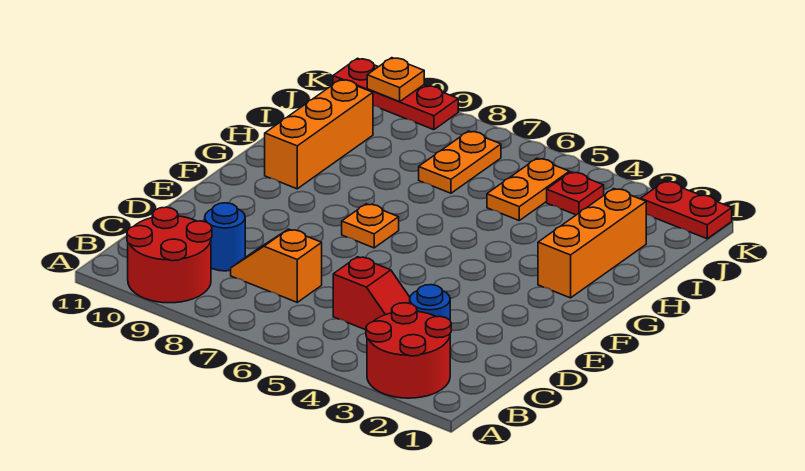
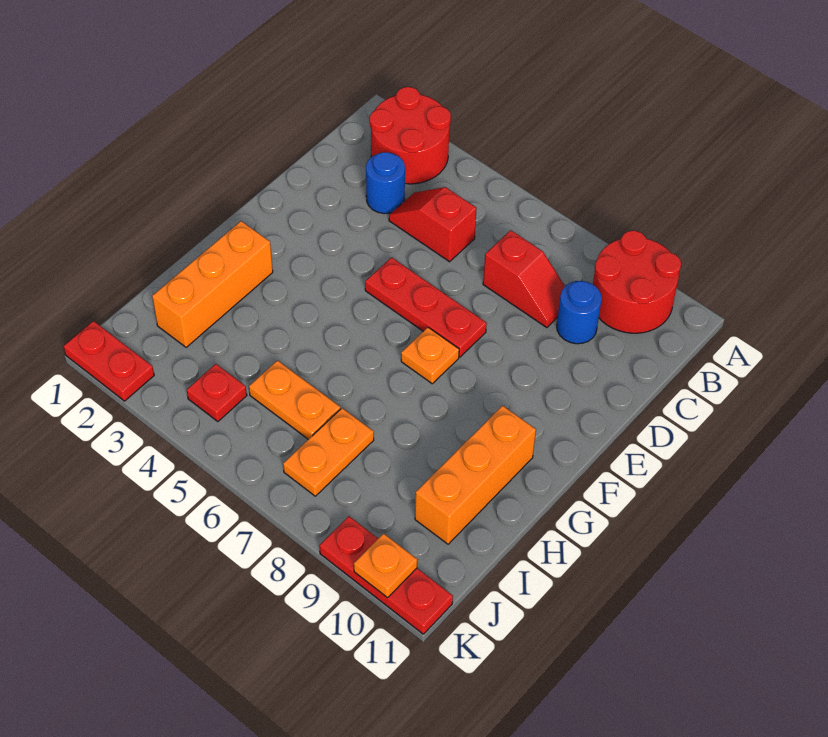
orange 1x2 slope [231,229,322,302] -> red 1x2 slope [483,230,565,328]
none -> red 1x3 plate [365,257,487,357]
orange 1x2 plate [487,159,569,220] -> orange 1x2 plate turned to [249,360,341,439]

